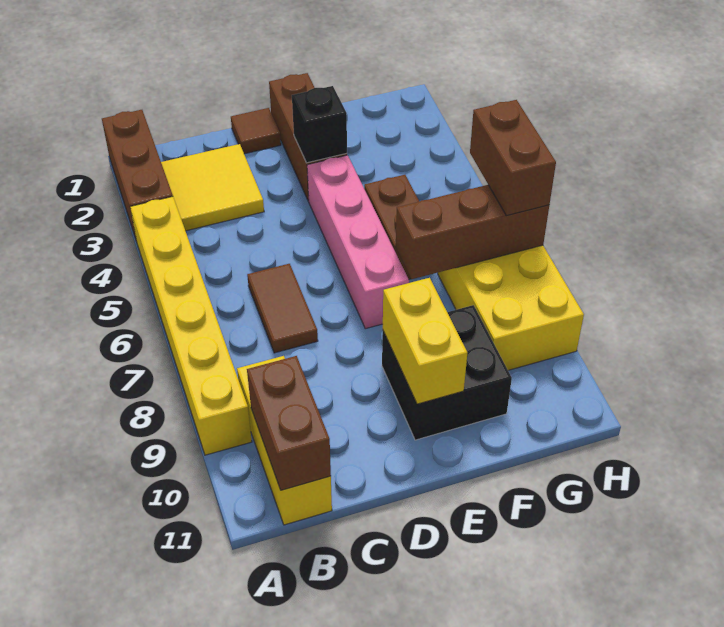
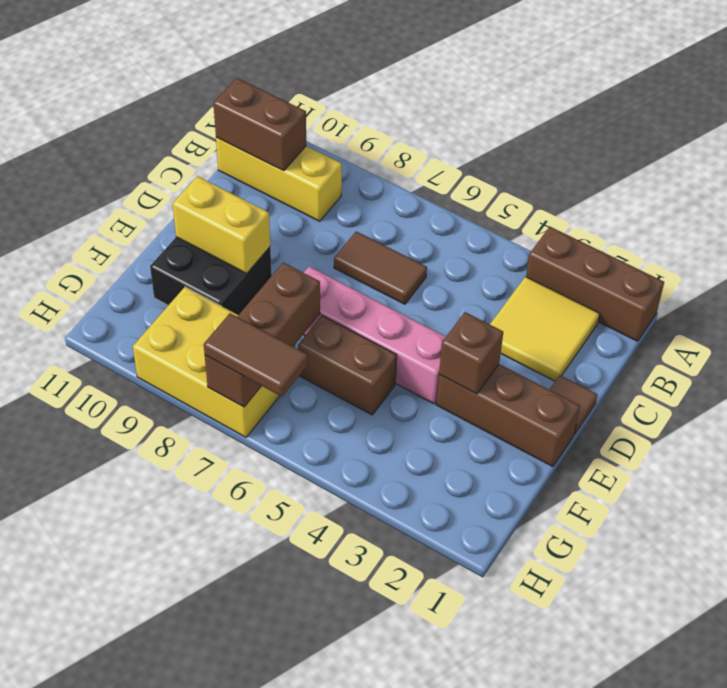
yellow 1x6 brick [130,197,252,455] -> none
black 1x1 brick [292,86,347,163] -> brown 1x1 brick [439,312,503,394]
brown 1x2 brick [470,100,556,216] -> brown 1x2 tile [204,313,308,397]

